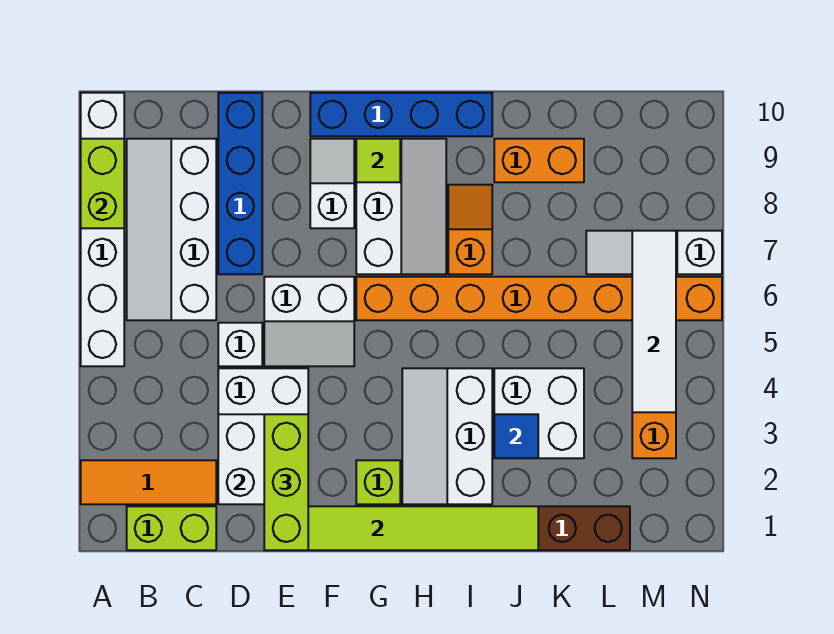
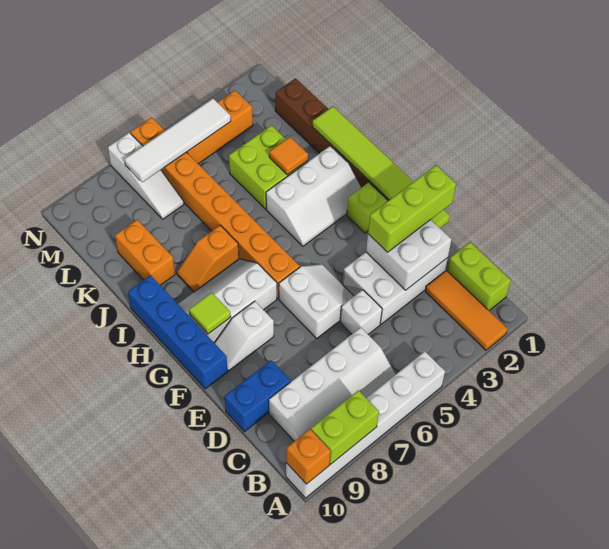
none -> orange 1x1 brick [286,429,331,484]
blue 1x4 brick [218,93,262,274] -> blue 1x2 brick [225,360,290,432]
white 2x2 brick [494,368,584,458] -> lime 2x2 brick [229,125,308,209]
blue 1x1 tile [494,414,538,458] -> orange 1x1 tile [269,137,308,175]

